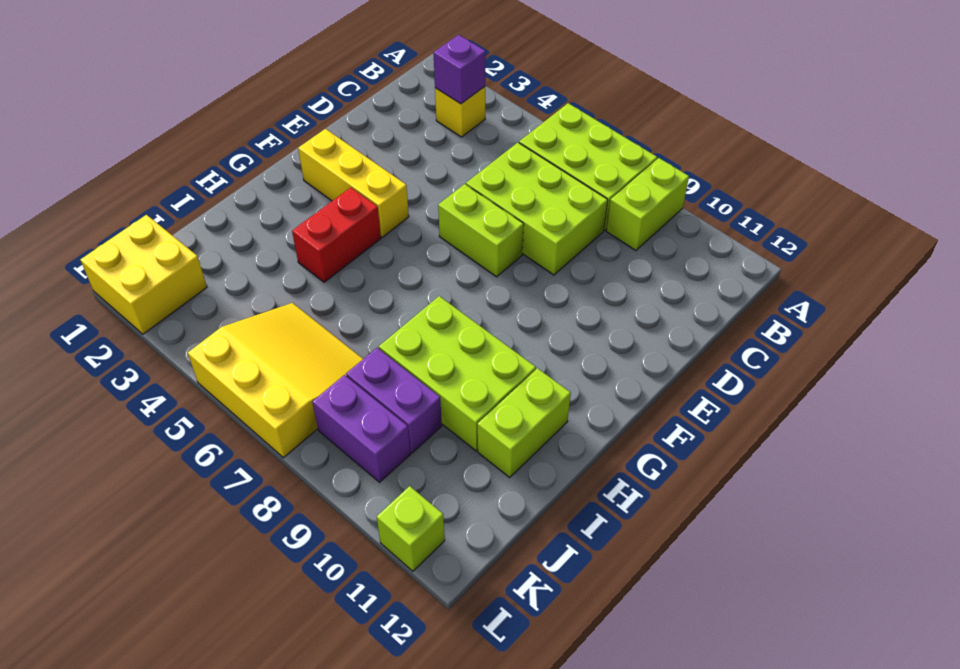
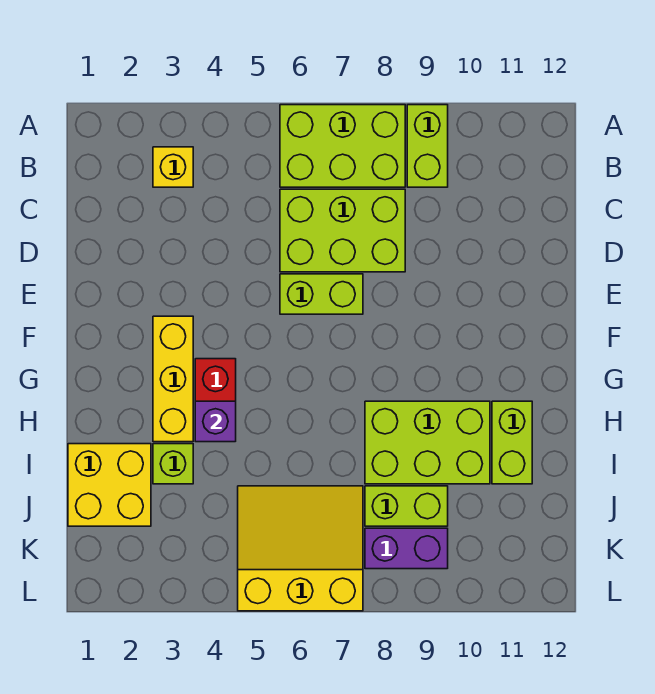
purple 1x1 brick [434,35,485,104] -> purple 1x1 brick moved to [195,401,236,442]
yellow 1x3 brick [298,129,409,237] -> yellow 1x3 brick turned to [153,316,193,442]
purple 1x2 brick [346,348,442,453] -> lime 1x2 brick [365,486,448,526]
yellow 2x2 brick [80,215,207,334] -> yellow 2x2 brick moved to [68,444,151,526]
lime 1x1 brick [377,486,445,571] -> lime 1x1 brick moved to [153,444,193,484]

